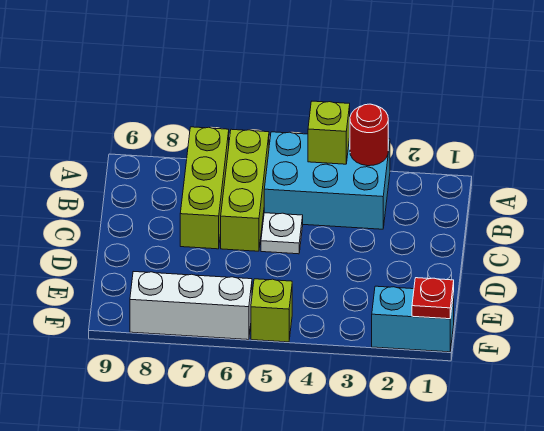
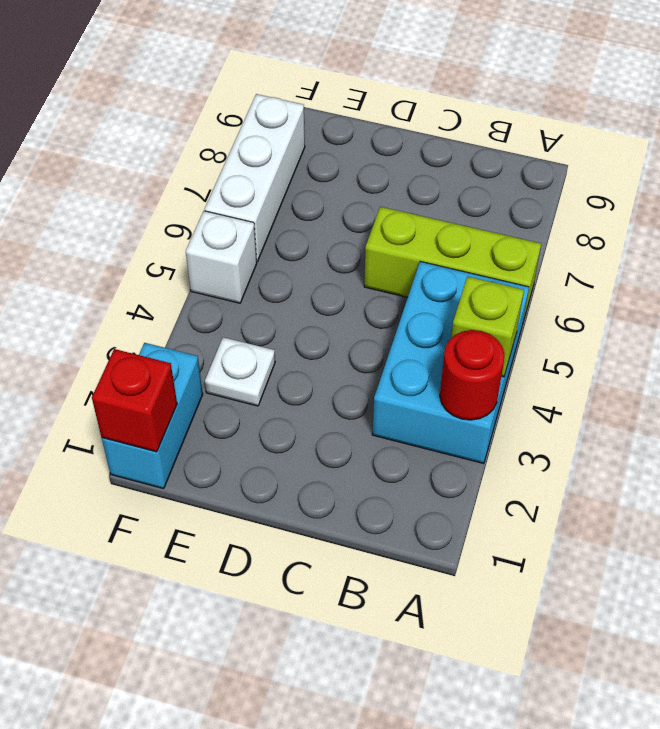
lime 1x3 brick [180,127,229,249] -> none
white 1x1 plate [261,213,303,254] -> white 1x1 plate moved to [205,337,275,406]
red 1x1 plate [412,278,454,319] -> red 1x1 brick [92,349,177,452]
lime 1x1 brick [251,279,292,342] -> white 1x1 brick [186,211,257,303]

